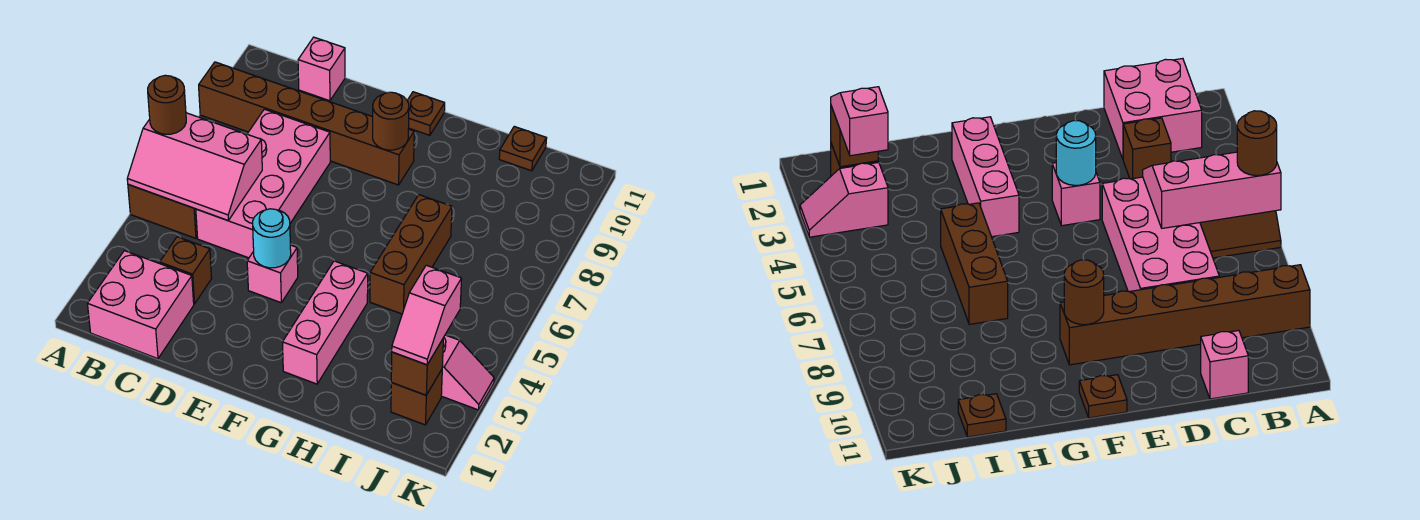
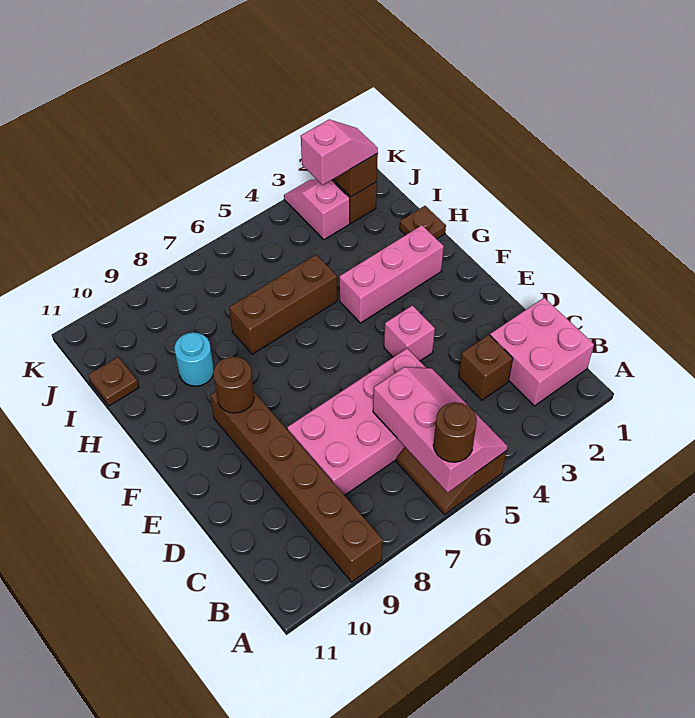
pink 1x1 brick [298,37,345,101] -> none
cyan 1x1 round brick [253,209,291,268] -> cyan 1x1 round brick moved to [174,332,214,386]
brown 1x1 plate [407,92,445,135] -> brown 1x1 plate moved to [400,206,446,239]

